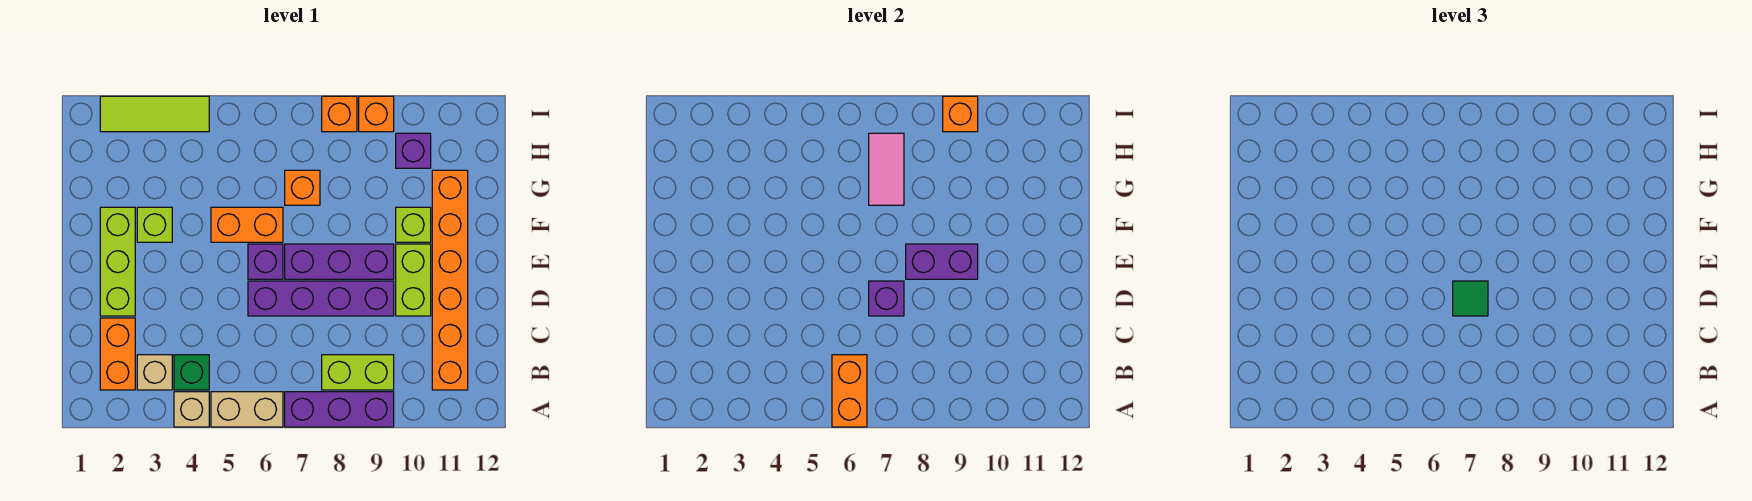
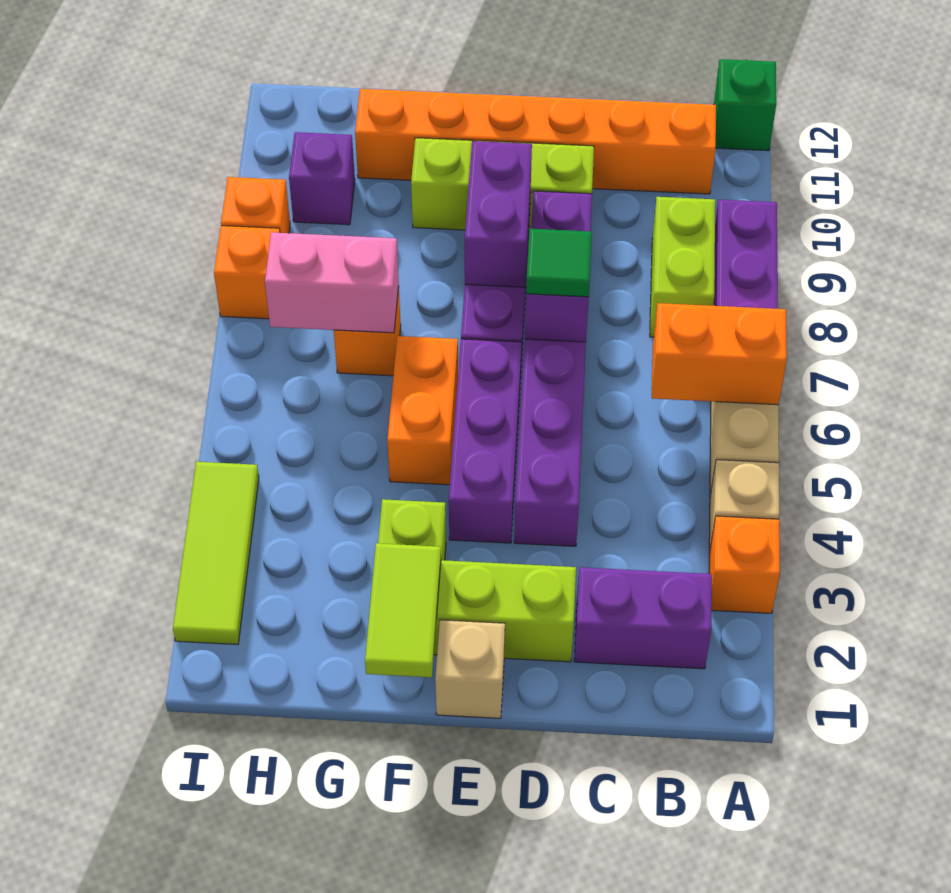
orange 1x2 brick [100,318,135,390] -> purple 1x2 brick [574,567,712,669]
tan 1x1 brick [137,355,172,390] -> tan 1x1 brick moved to [435,620,505,718]
green 1x1 brick [174,355,209,390] -> green 1x1 brick moved to [714,59,776,151]
purple 1x4 brick [248,281,394,316] -> purple 1x6 brick [514,191,592,546]
purple 1x1 brick [248,244,283,279] -> purple 1x3 brick [449,339,522,543]
none -> lime 1x2 tile [365,543,441,677]
pink 1x2 tile [869,133,904,205] -> pink 1x2 brick [265,232,399,333]
orange 1x1 brick [943,96,978,132] -> orange 1x1 brick moved to [709,516,780,613]

